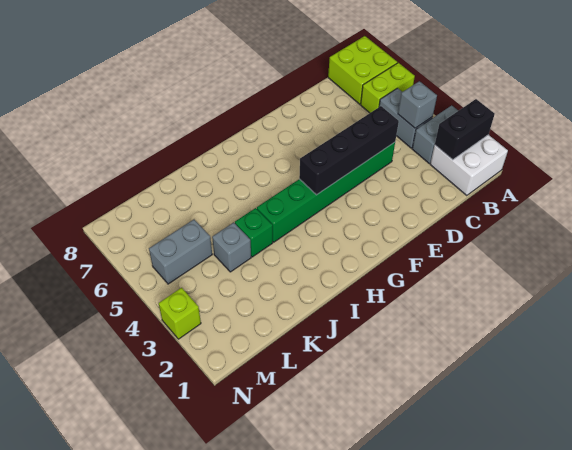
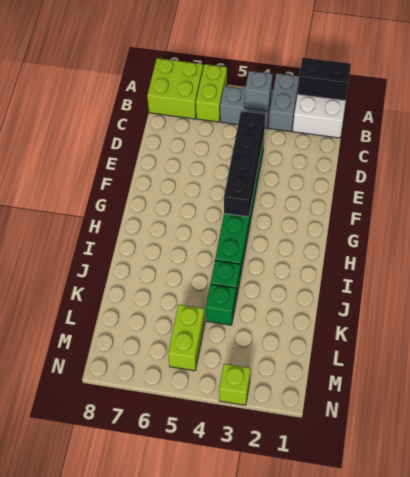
black 1x2 brick [435,99,495,160] -> black 1x2 brick turned to [297,58,351,101]
grey 1x1 brick [212,222,251,272] -> green 1x1 brick [206,284,236,325]
grey 1x2 brick [149,220,212,284] -> lime 1x2 brick [168,305,205,371]

